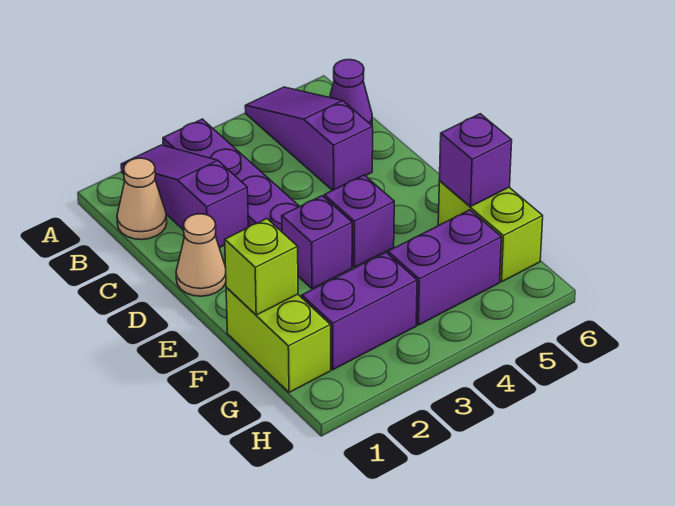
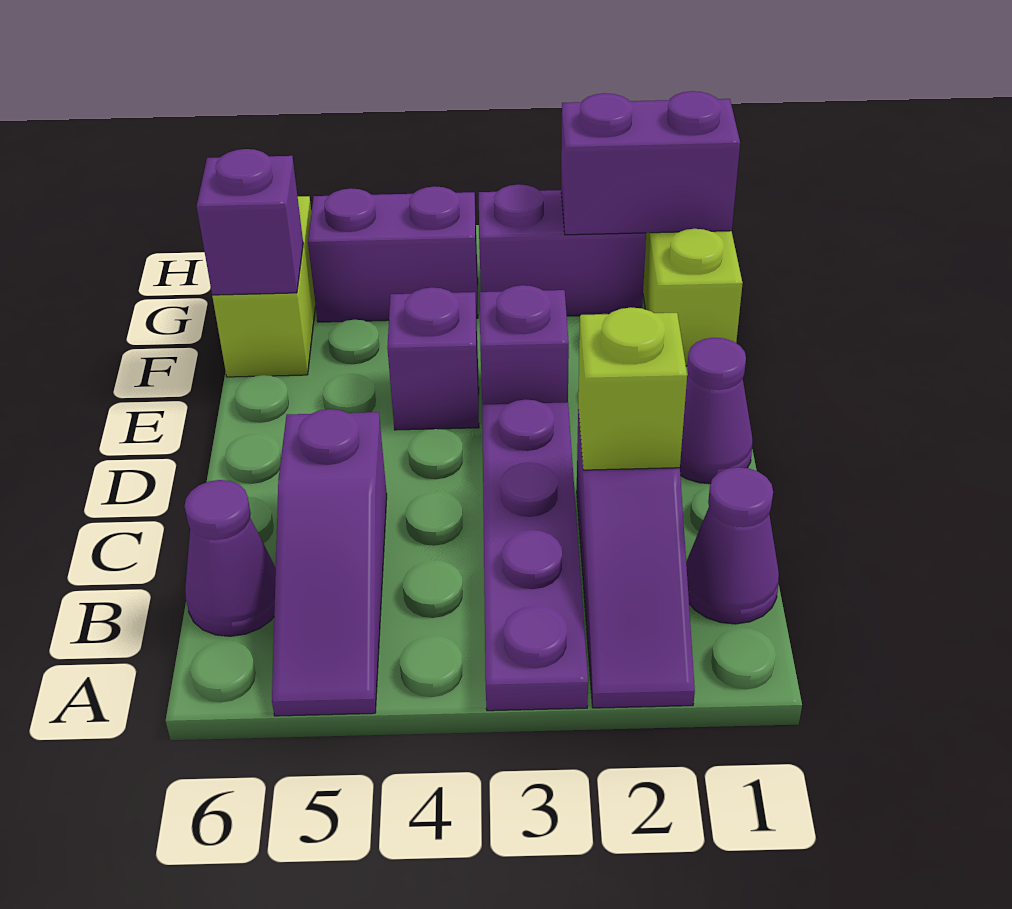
tan 1x1 cone [117,158,167,240] -> purple 1x1 cone [686,467,779,624]
tan 1x1 cone [176,214,226,296] -> purple 1x1 cone [680,338,753,484]
lime 1x1 brick [225,219,298,315] -> lime 1x1 brick moved to [578,307,687,470]
none -> purple 1x2 brick [561,91,740,235]

